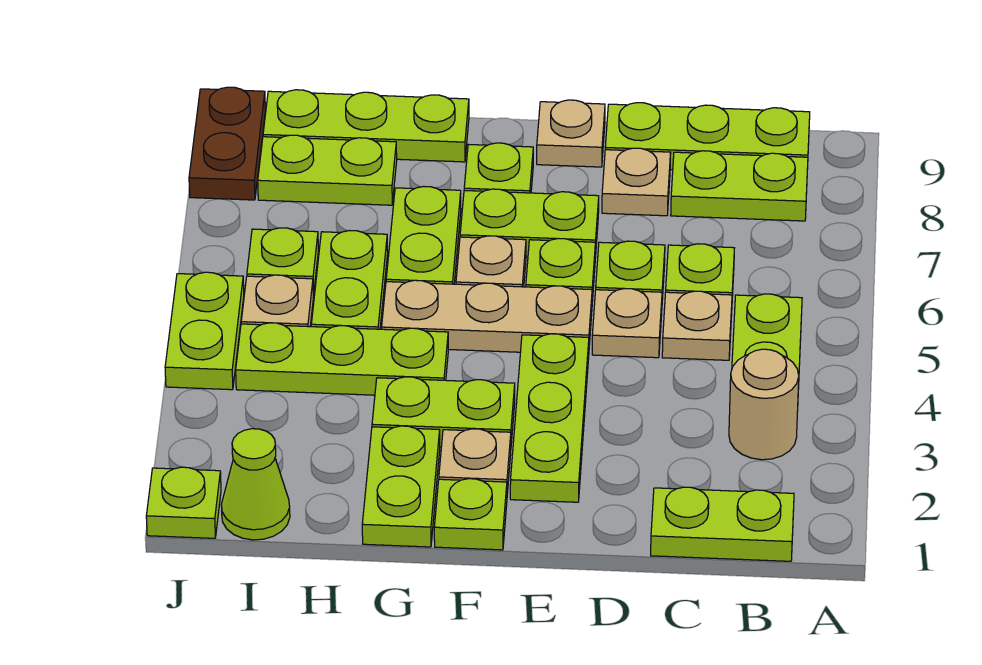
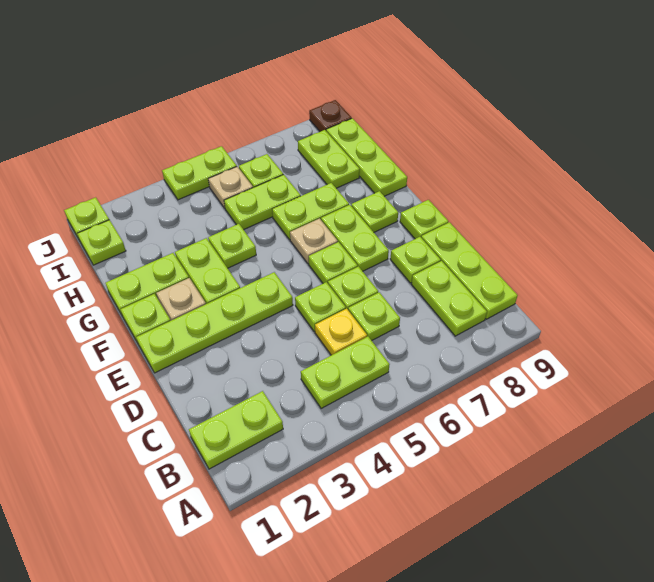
lime 1x2 plate [651,487,794,561] -> lime 1x2 plate turned to [189,391,283,469]
tan 1x1 round brick [729,349,799,460] -> none
tan 1x1 plate [662,291,732,360] -> yellow 1x1 plate [315,309,367,355]
tan 1x1 plate [592,289,662,358] -> lime 1x1 plate [295,282,346,332]
tan 1x1 plate [602,148,671,216] -> lime 1x1 plate [390,237,441,283]
lime 1x3 plate [510,334,589,502] -> lime 1x4 plate [136,272,293,373]
tan 1x3 plate [382,280,592,352] -> none
tan 1x1 plate [537,100,605,167] -> lime 1x1 plate [400,200,449,239]
lime 1x3 plate [236,323,448,395] -> lime 1x1 plate [208,224,256,268]
lime 1x1 cone [221,429,290,540] -> lime 1x1 plate [77,220,126,265]
brown 1x2 plate [189,87,265,200] -> brown 1x1 plate [309,100,352,132]

